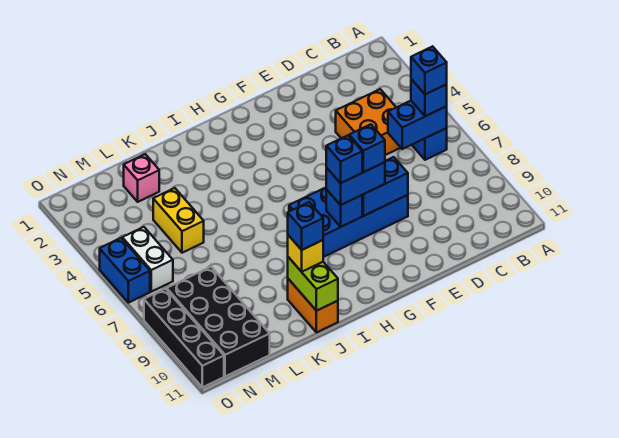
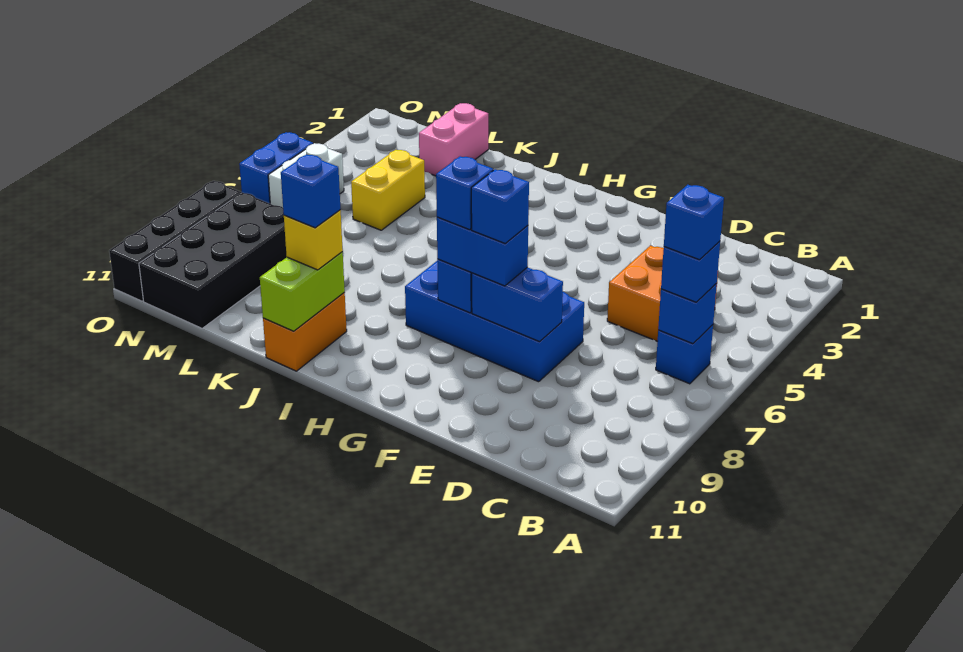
blue 1x2 brick [388,101,447,149] -> blue 1x1 brick [658,284,717,344]
pink 1x1 brick [124,154,159,202] -> pink 1x2 brick [419,103,488,176]

